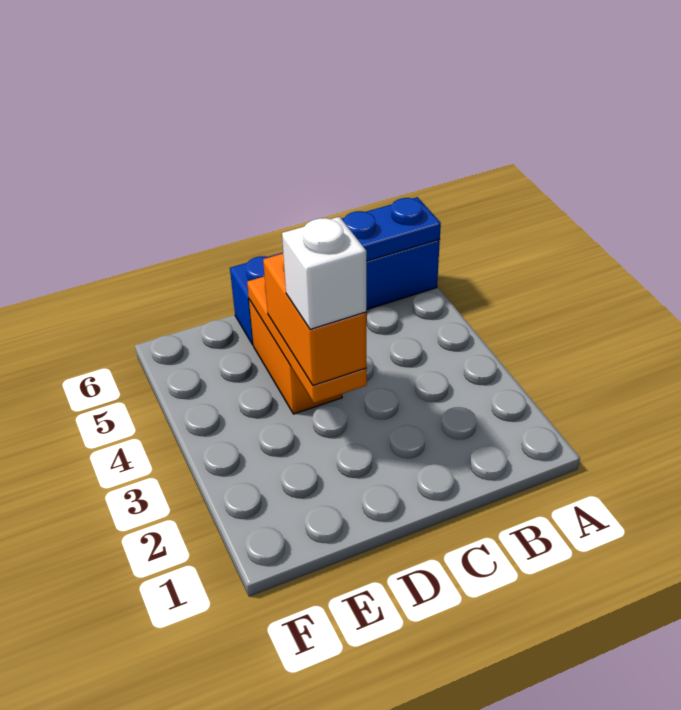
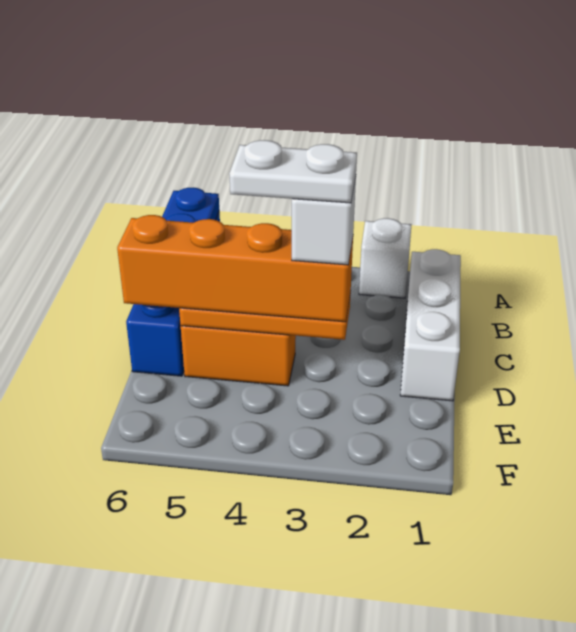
none -> white 1x1 brick [359,218,411,298]
none -> white 1x3 brick [400,249,461,401]
orange 1x2 brick [263,254,367,385] -> orange 1x4 brick [117,215,353,322]
none -> white 1x2 plate [229,140,357,203]

